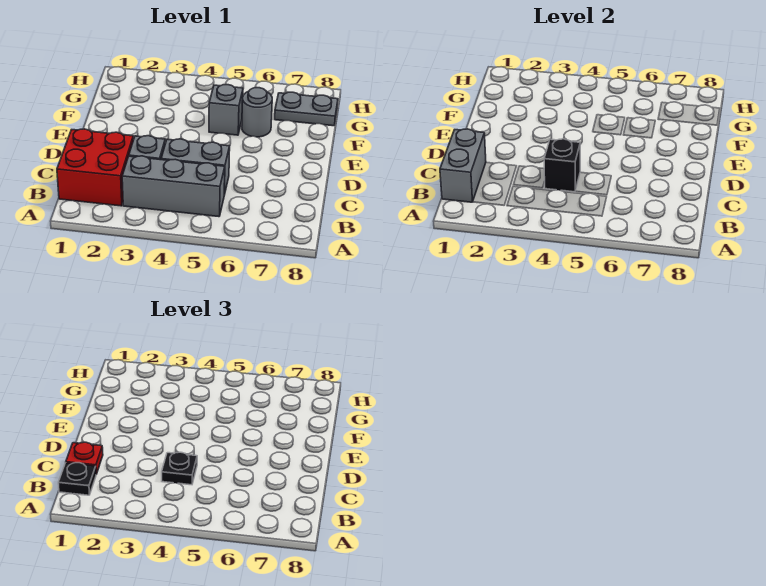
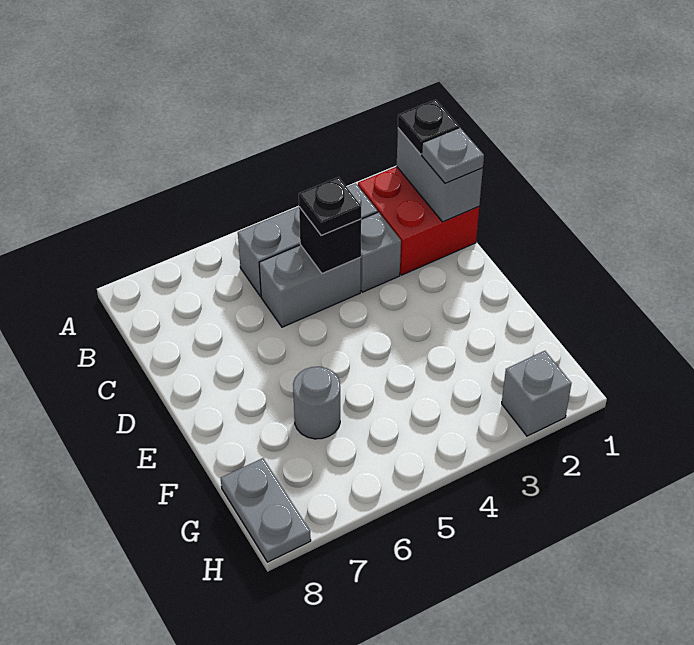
red 1x1 plate [66,442,103,474] -> grey 1x1 plate [422,128,484,184]
grey 1x1 brick [209,85,243,135] -> grey 1x1 brick moved to [502,351,572,436]
grey 1x2 plate [275,92,338,126] -> grey 1x2 plate turned to [221,458,311,562]

